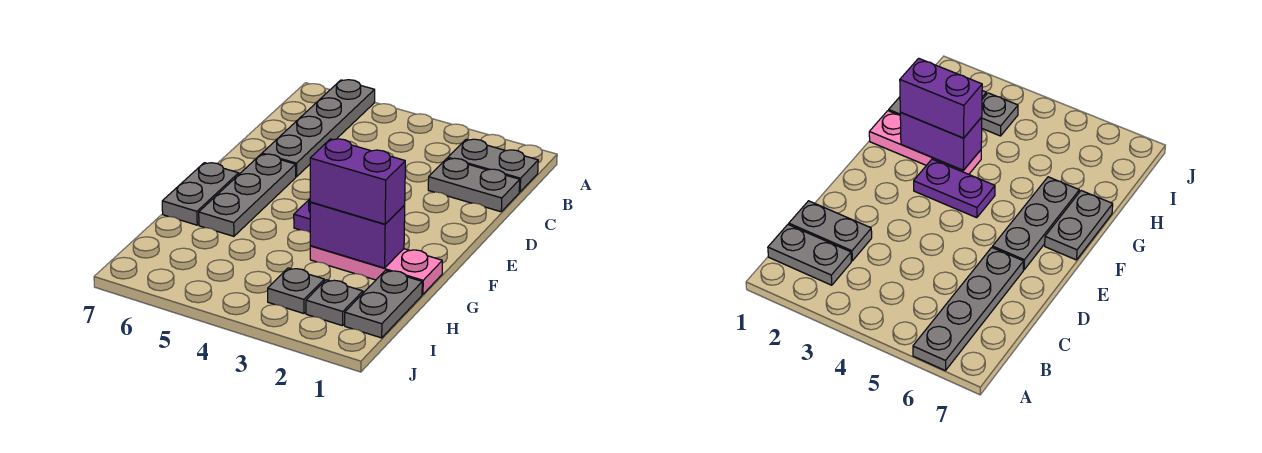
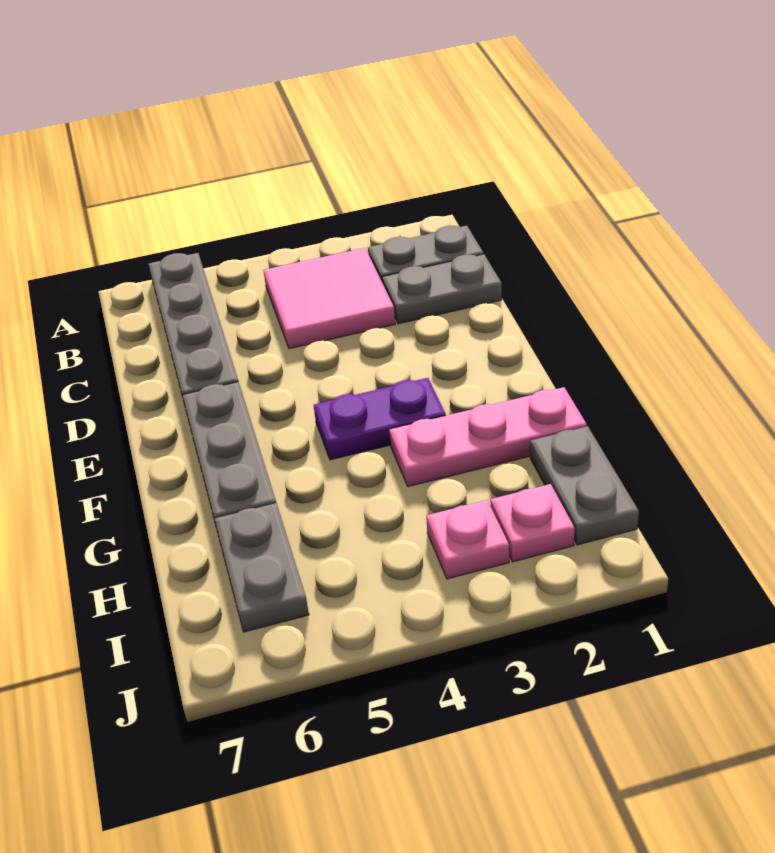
none -> pink 2x2 tile [263,248,395,349]
grey 1x2 plate [162,163,239,225] -> grey 1x2 plate moved to [215,503,309,632]
purple 1x2 brick [310,202,405,268] -> none
purple 1x2 brick [310,139,405,224] -> none
grey 1x1 plate [306,280,363,326] -> pink 1x1 plate [491,484,575,562]
grey 1x1 plate [268,268,324,313] -> pink 1x1 plate [426,500,509,579]

